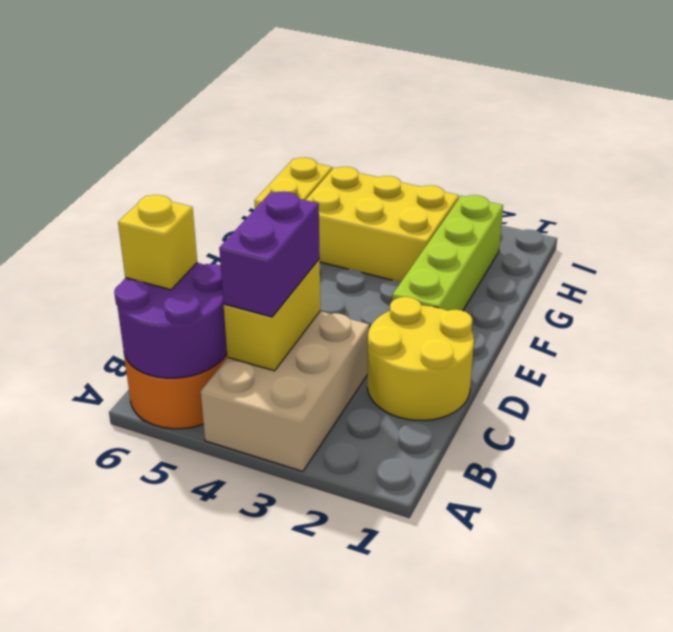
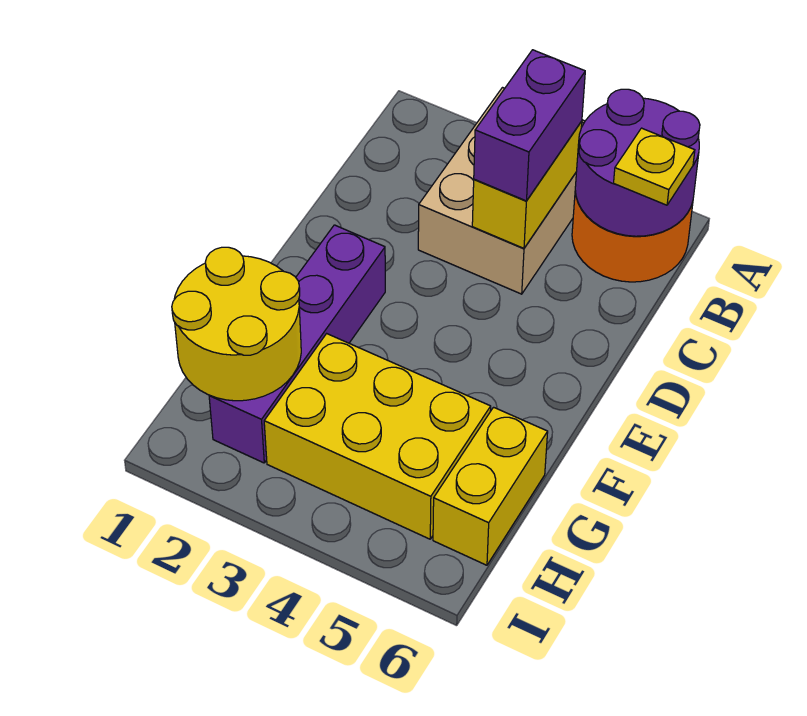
yellow 1x1 brick [118,195,197,290] -> yellow 1x1 plate [614,128,695,205]
yellow 2x2 round brick [367,297,474,421] -> yellow 2x2 round brick moved to [172,247,301,401]
lime 1x4 brick [392,195,503,311] -> purple 1x4 brick [209,225,385,463]

